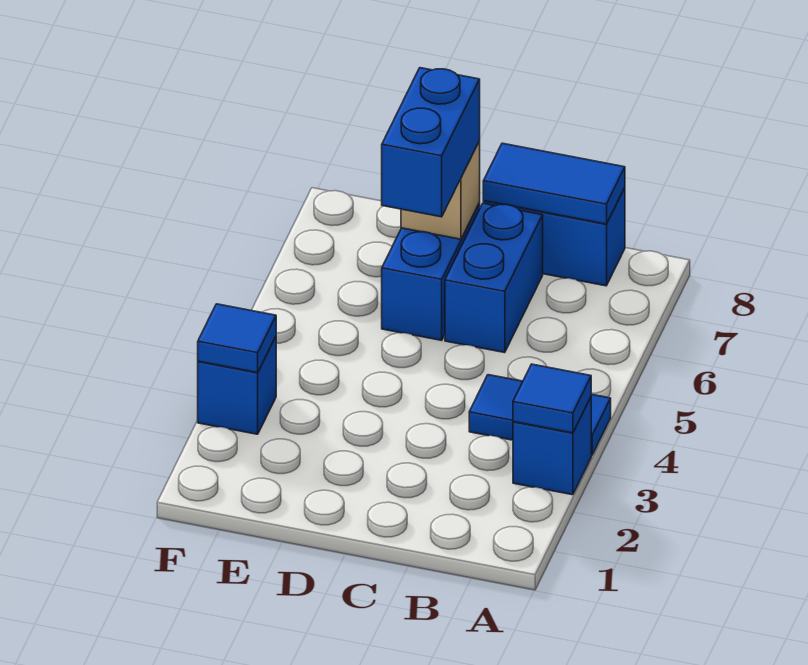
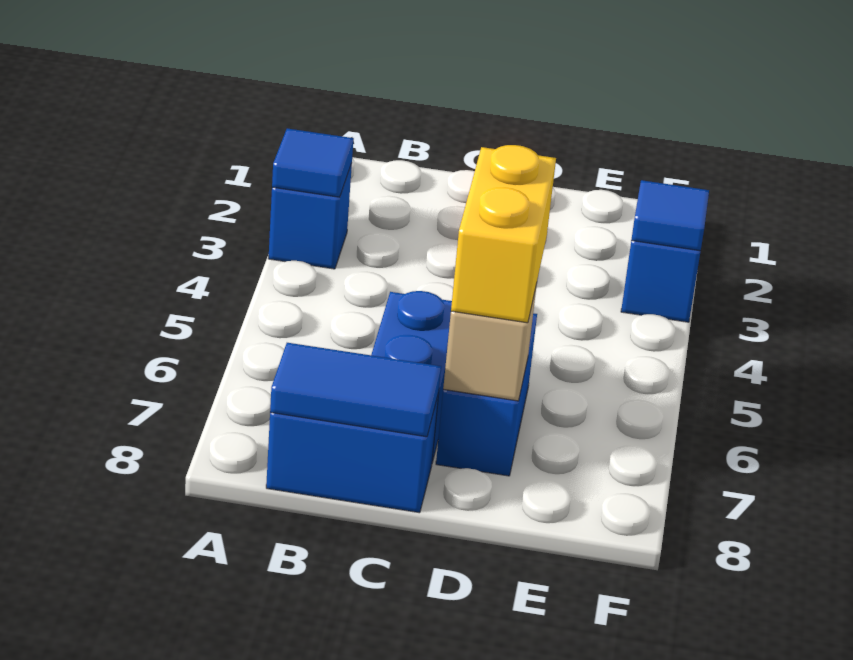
blue 1x2 tile [469,375,611,455] -> none
blue 1x2 brick [382,68,480,217] -> yellow 1x2 brick [451,145,556,323]

